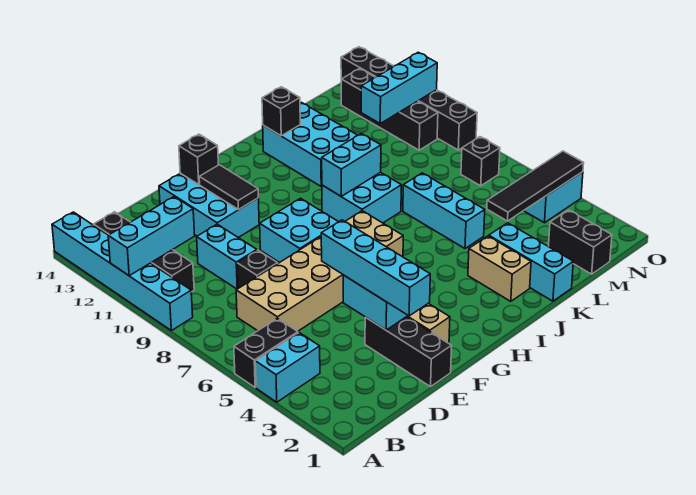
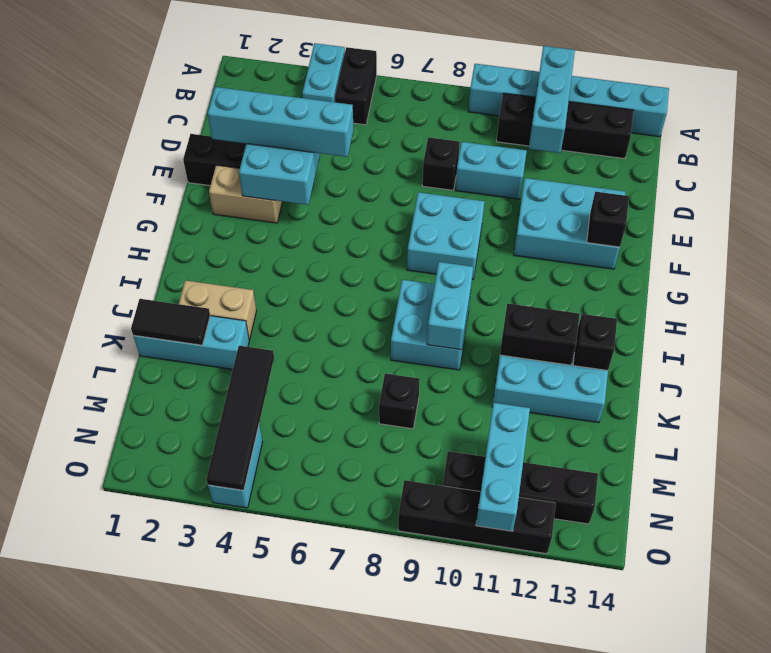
tan 2x6 brick [236,211,403,331] -> none
black 1x2 tile [199,165,258,210] -> black 1x2 tile moved to [131,299,210,345]
cyan 1x3 brick [403,173,485,249] -> none
black 1x2 brick [548,210,612,274] -> black 1x2 brick moved to [500,303,580,365]
black 1x1 brick [461,137,500,186] -> black 1x1 brick moved to [379,374,420,429]
black 1x6 brick [341,47,477,150] -> black 1x4 brick [398,480,556,554]

